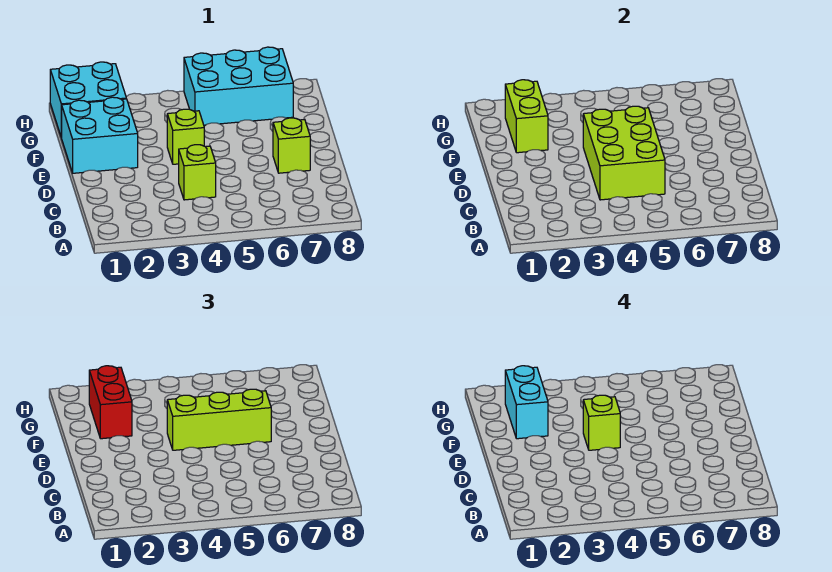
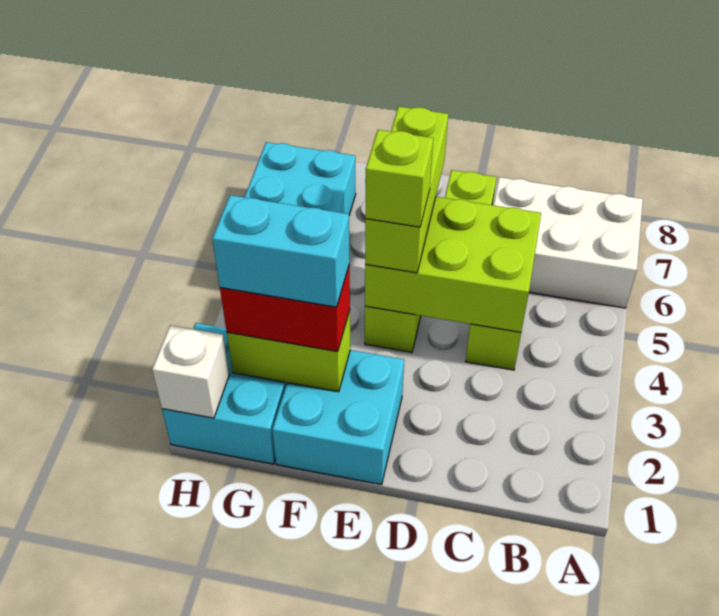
none -> white 2x3 brick [494,177,643,308]
none -> white 1x1 brick [152,325,229,418]

